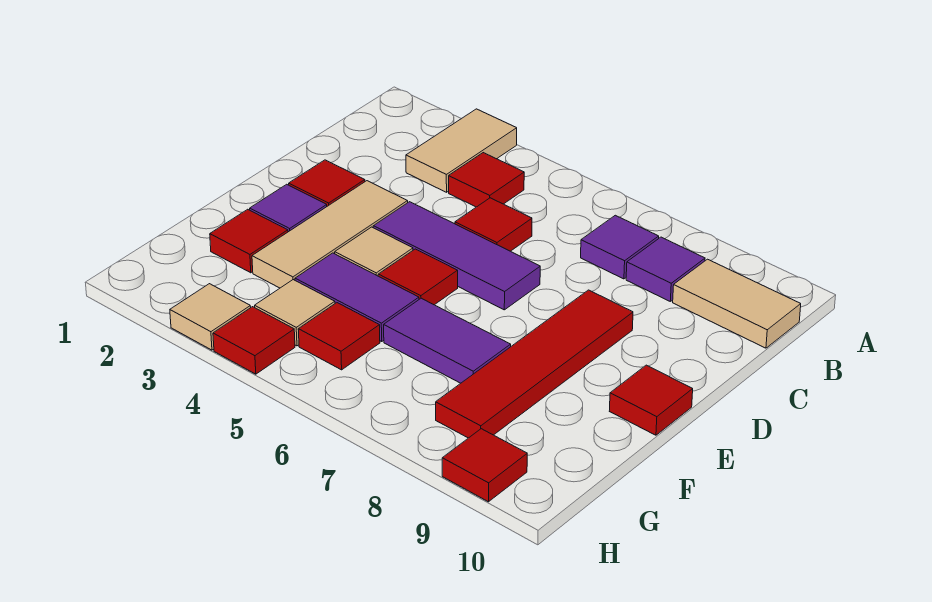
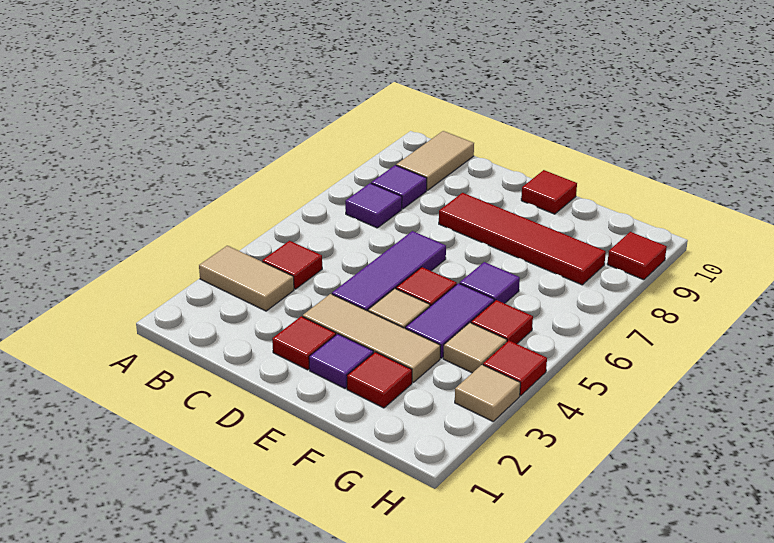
red 1x1 tile [455,198,532,251] -> none
purple 1x2 tile [384,298,511,383] -> purple 1x1 tile [460,262,520,304]

